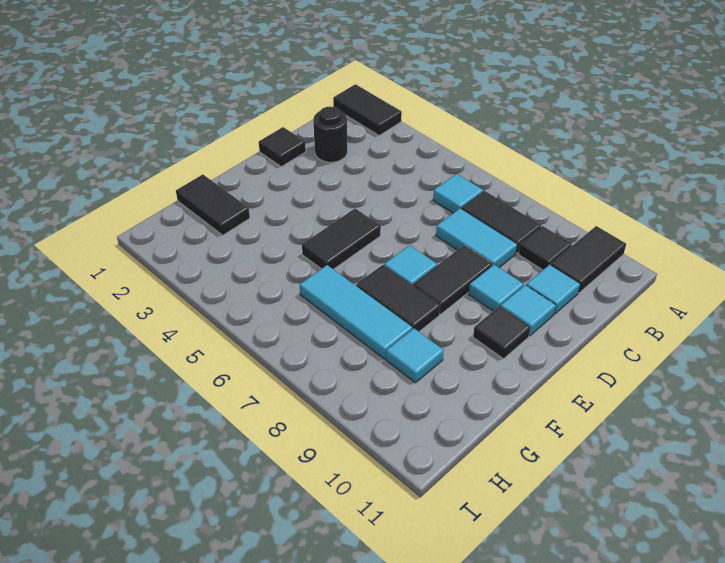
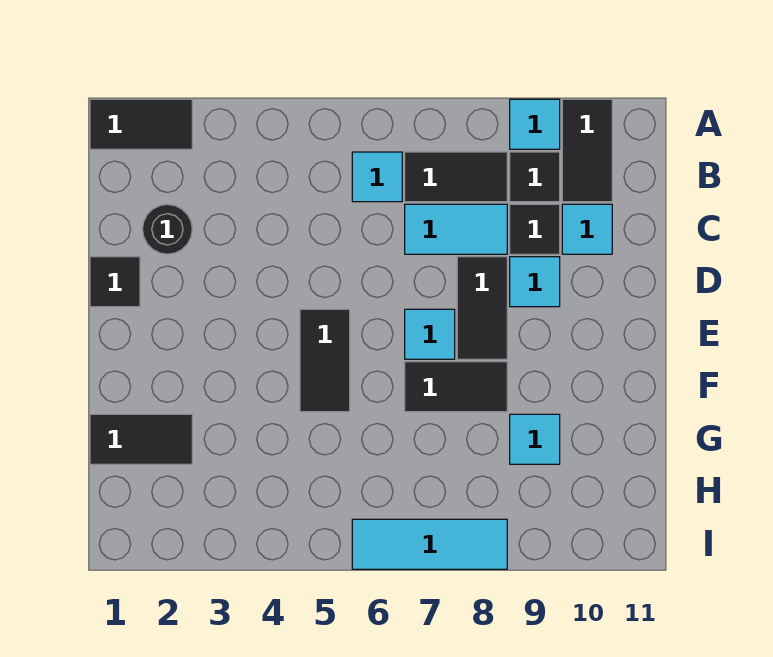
cyan 1x1 tile [501,285,556,336] -> cyan 1x1 tile moved to [510,99,560,149]
black 1x1 tile [473,306,530,359] -> black 1x1 tile moved to [510,204,560,254]
cyan 1x3 tile [300,265,412,359] -> cyan 1x3 tile moved to [352,519,507,569]

